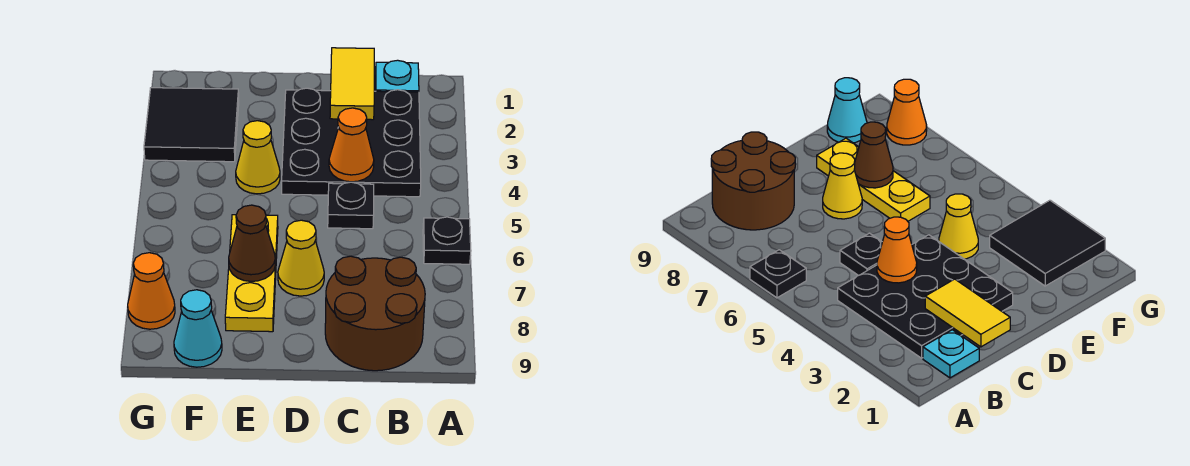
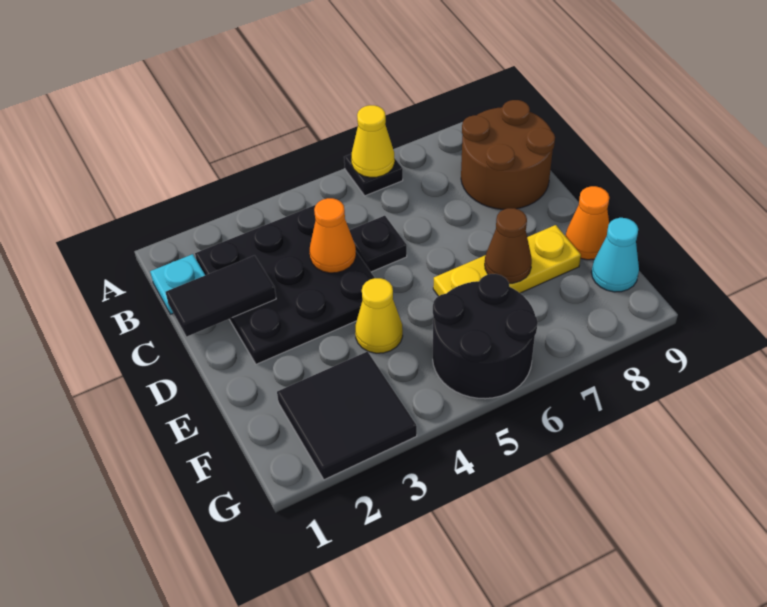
yellow 1x2 tile [330,48,374,120] -> black 1x2 tile [166,255,276,336]
yellow 1x1 cone [278,220,324,296] -> yellow 1x1 cone moved to [351,105,395,177]
none -> black 2x2 round brick [433,274,538,399]
orange 1x1 cone [128,253,175,329] -> orange 1x1 cone moved to [566,186,609,260]

